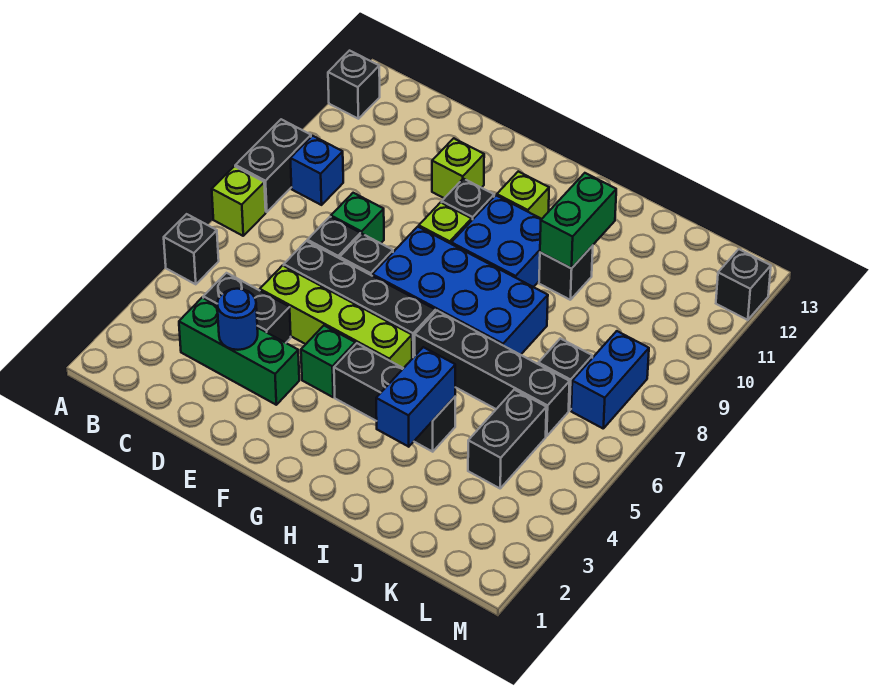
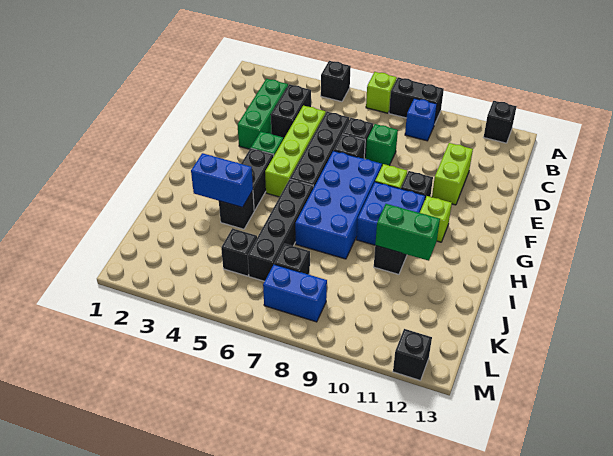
blue 1x1 round brick [217,289,258,350] -> none
lime 1x1 brick [432,138,484,198] -> lime 1x2 brick [432,143,473,205]
black 1x2 brick [468,390,547,488] -> black 1x1 brick [221,228,257,276]

